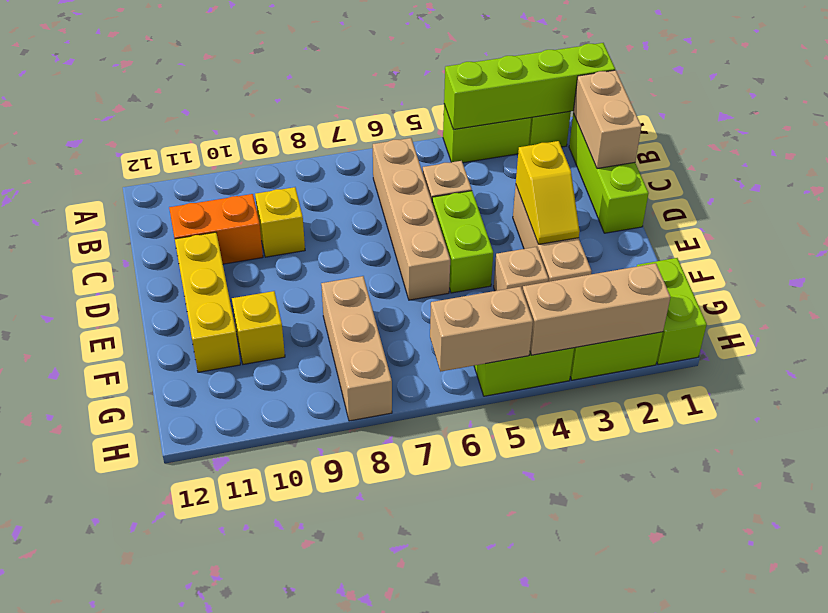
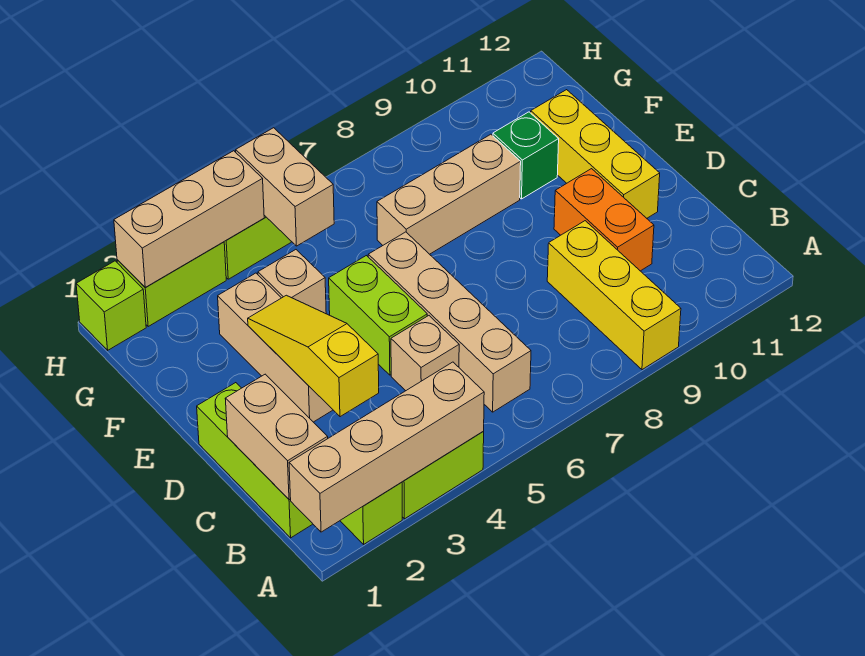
lime 1x4 brick [444,43,615,129] -> tan 1x4 brick [289,362,484,532]
yellow 1x1 brick [255,187,305,257] -> yellow 1x3 brick [547,221,681,370]
orange 1x2 brick [169,194,263,264] -> orange 1x2 brick turned to [554,169,654,271]
yellow 1x2 slope [516,141,580,244] -> yellow 1x3 slope [248,295,379,417]
tan 1x3 brick [321,276,392,421] -> tan 1x3 brick turned to [377,134,521,254]
yellow 1x1 brick [232,291,285,364] -> green 1x1 brick [493,112,559,199]
lime 1x2 brick [637,258,707,365] -> lime 1x1 brick [76,261,146,350]
tan 1x2 brick [430,287,533,372] -> tan 1x2 brick turned to [236,128,334,246]

